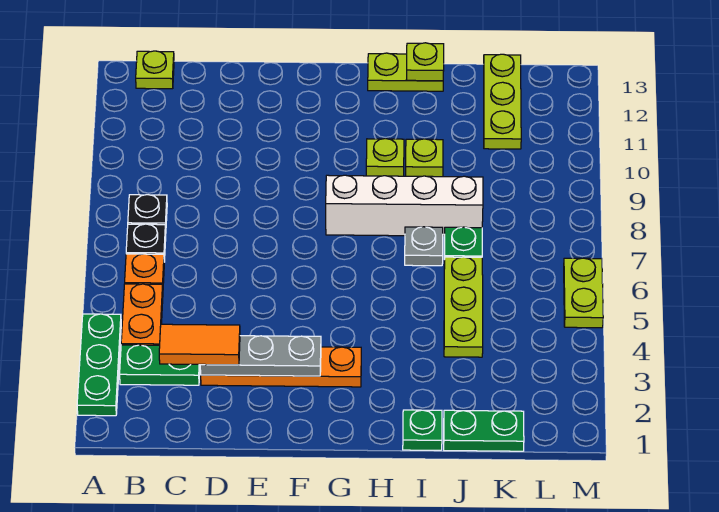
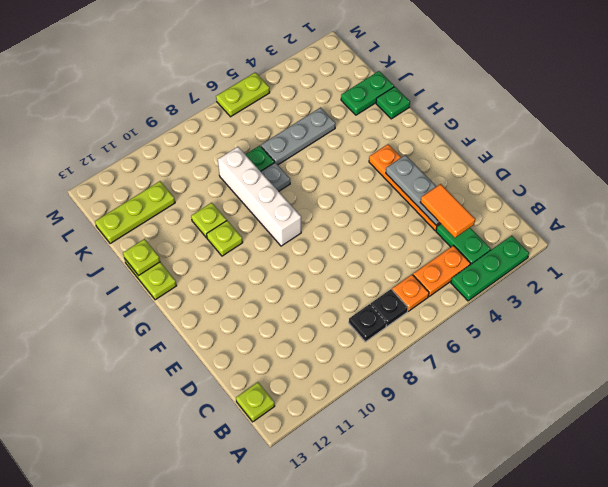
green 1x2 plate [444,410,524,451] -> green 1x2 plate turned to [341,71,394,115]
lime 1x3 plate [444,257,483,357] -> grey 1x3 plate [261,108,335,165]

